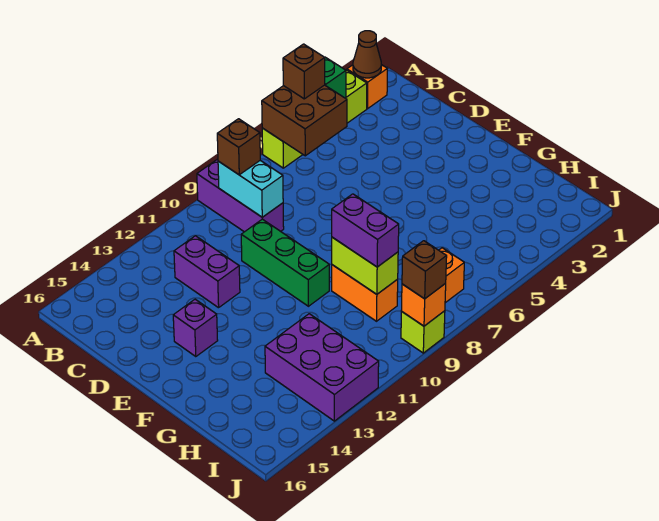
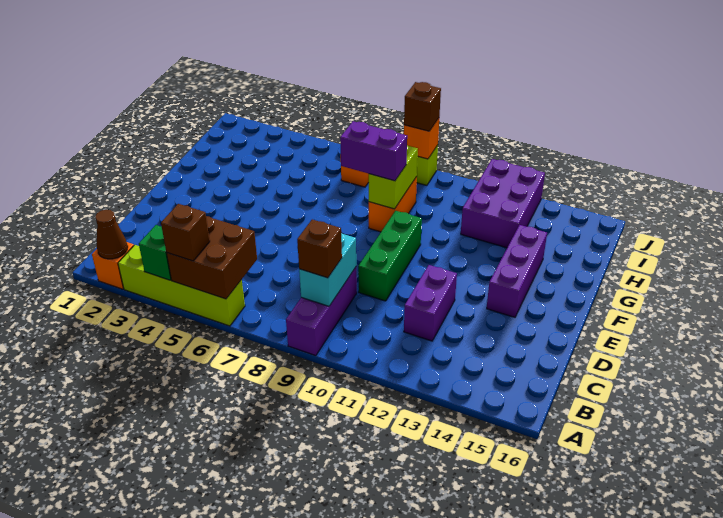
purple 1x1 brick [173,299,218,357] -> purple 1x3 brick [487,225,547,317]
purple 1x2 brick [332,194,399,267] -> purple 1x2 brick turned to [340,121,407,181]

